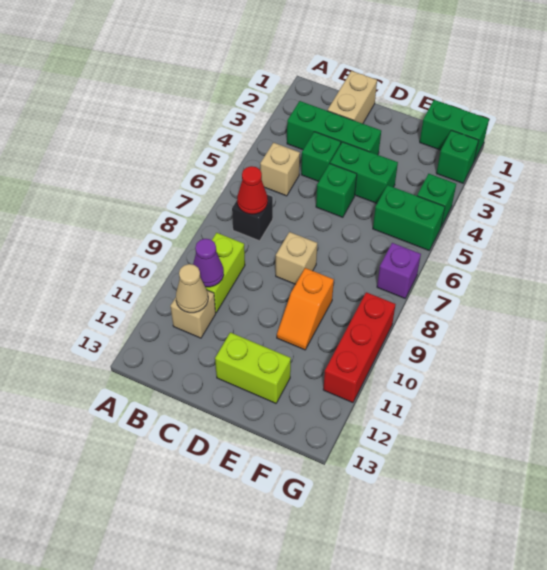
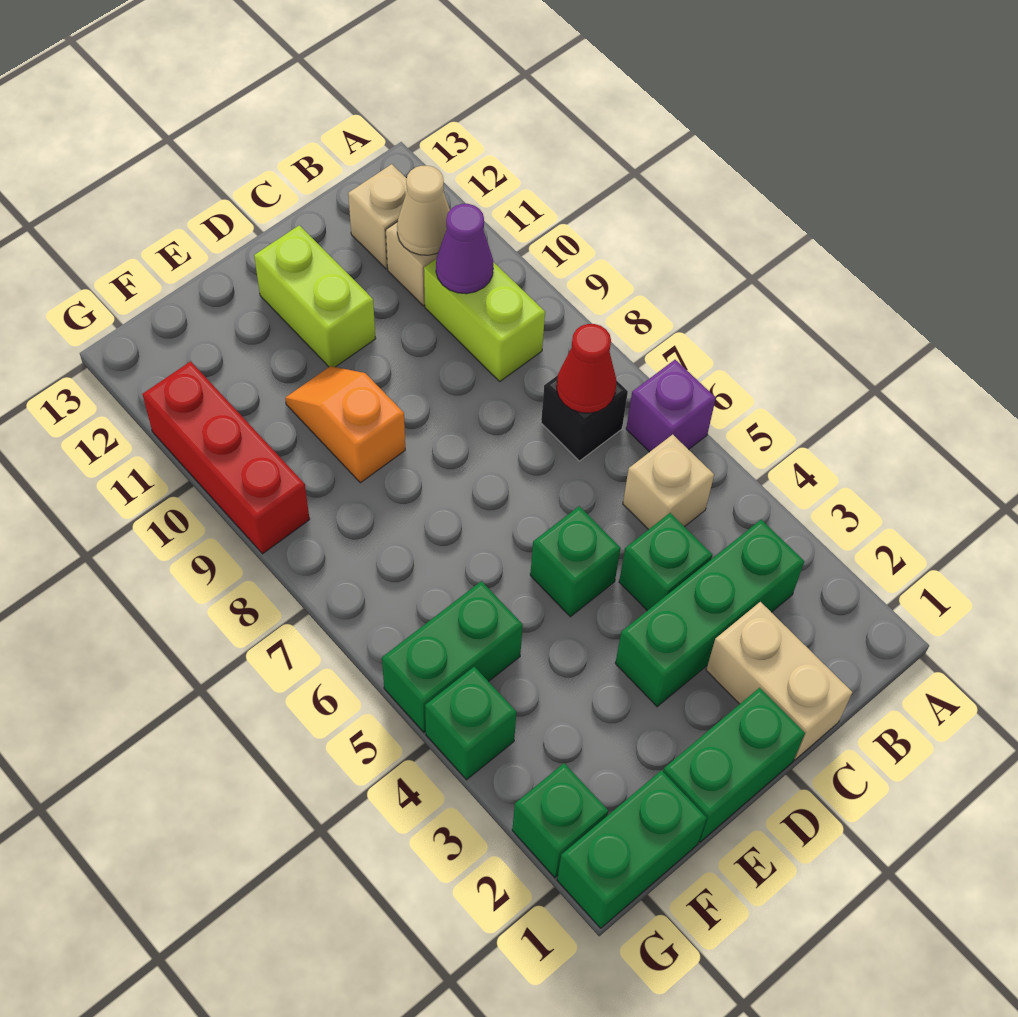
green 1x2 brick [330,142,398,203] -> green 1x2 brick moved to [663,688,805,842]
tan 1x1 brick [276,232,317,284] -> tan 1x1 brick moved to [348,164,407,269]
lime 1x2 brick [215,332,291,403] -> lime 1x2 brick turned to [254,225,376,367]
purple 1x1 brick [377,243,421,298] -> purple 1x1 brick moved to [626,360,716,452]

